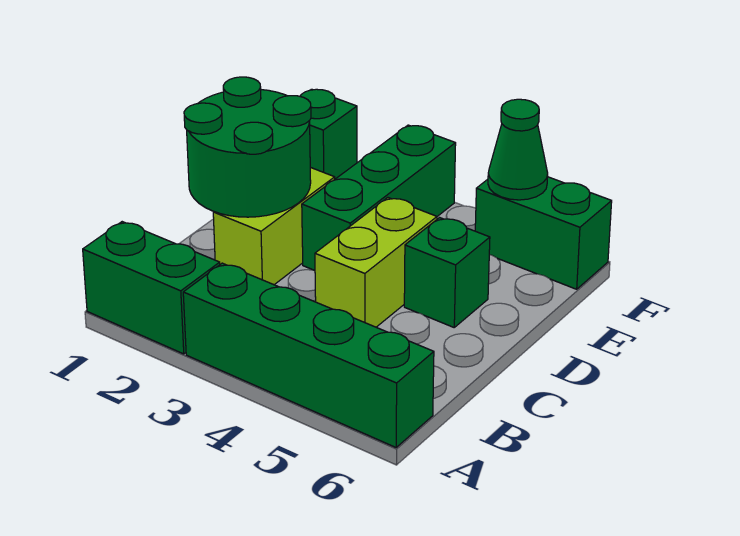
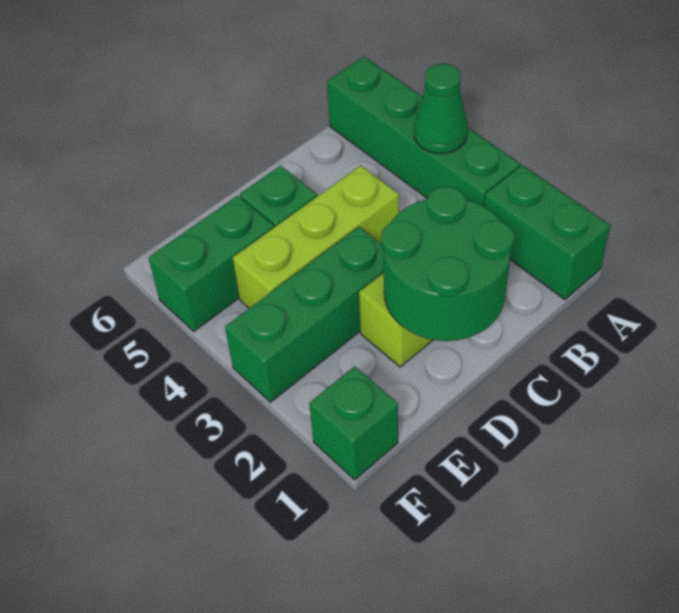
lime 1x2 brick [315,198,437,327] -> lime 1x3 brick [233,165,399,308]
green 1x2 brick [475,177,612,289] -> green 1x2 brick turned to [148,196,274,331]
green 1x1 cone [488,99,548,200] -> green 1x1 cone moved to [414,64,468,153]

